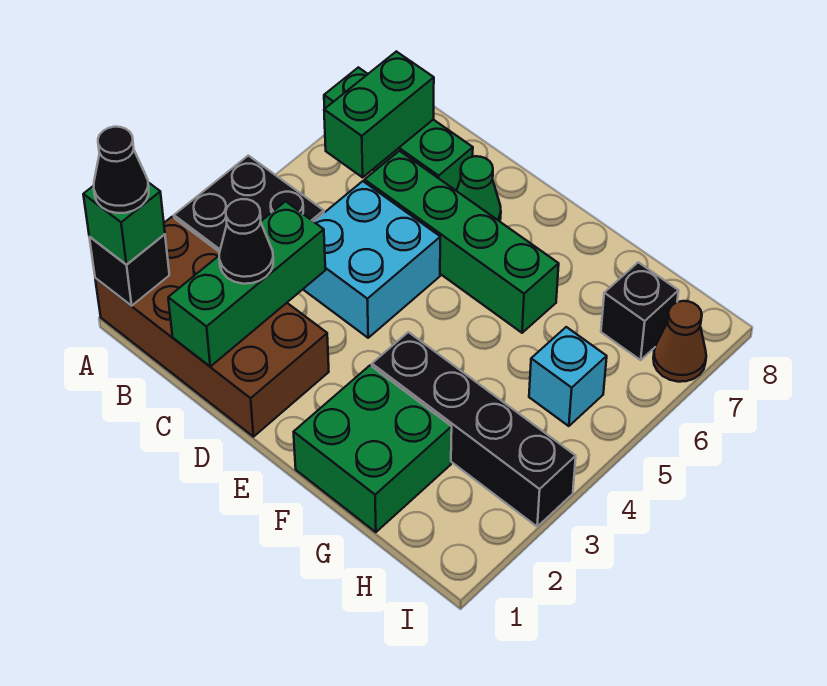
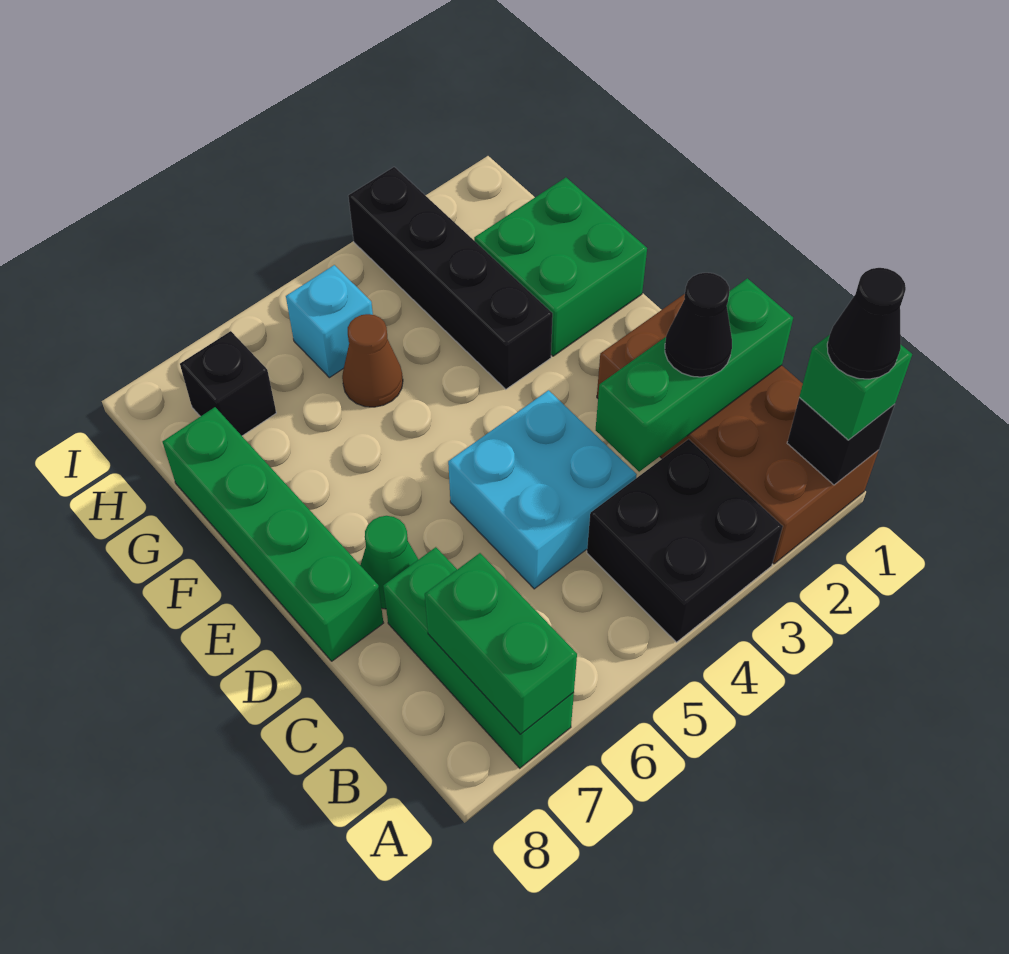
green 1x2 brick [324,51,434,177] -> green 1x2 brick turned to [425,553,577,734]
green 1x4 brick [365,151,559,333] -> green 1x4 brick moved to [162,407,383,661]
brown 1x1 cone [653,301,706,382] -> brown 1x1 cone moved to [342,314,403,407]

